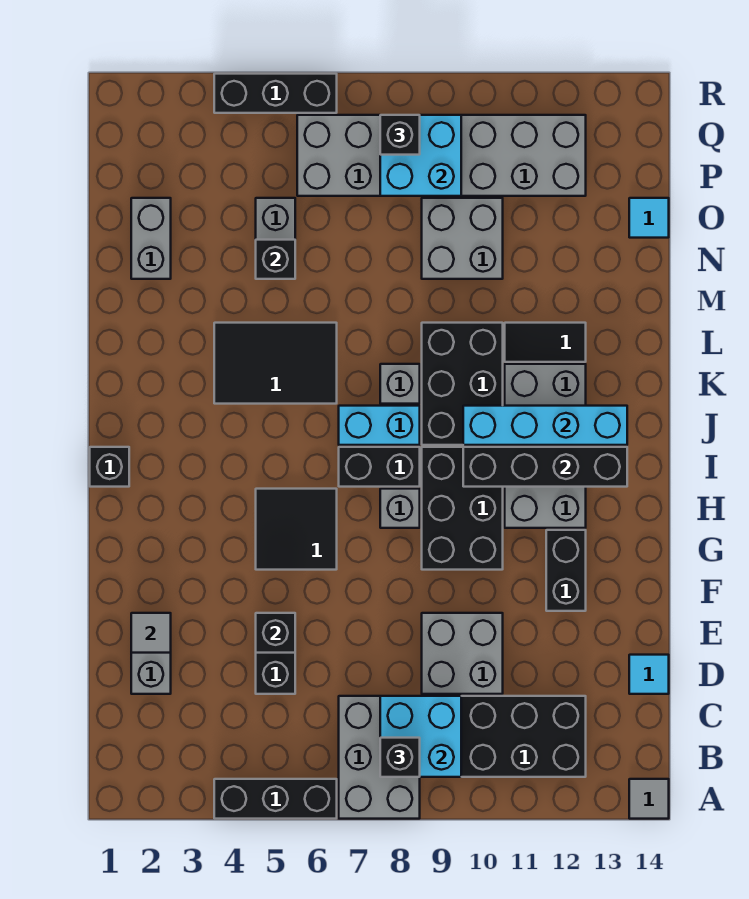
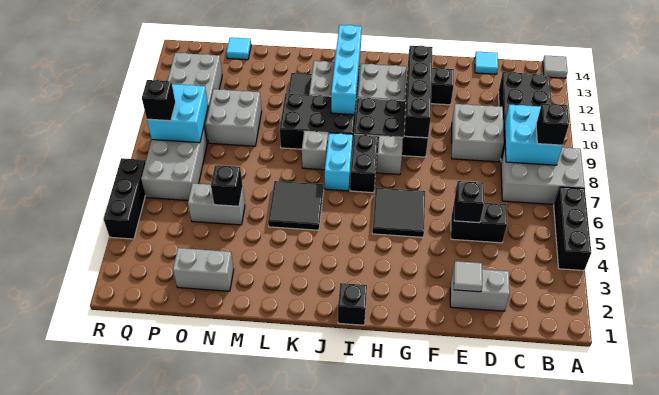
black 1x4 brick [463,447,627,487] -> black 1x4 brick moved to [404,45,433,138]
black 2x3 tile [214,323,337,404] -> black 2x2 tile [268,181,324,230]

